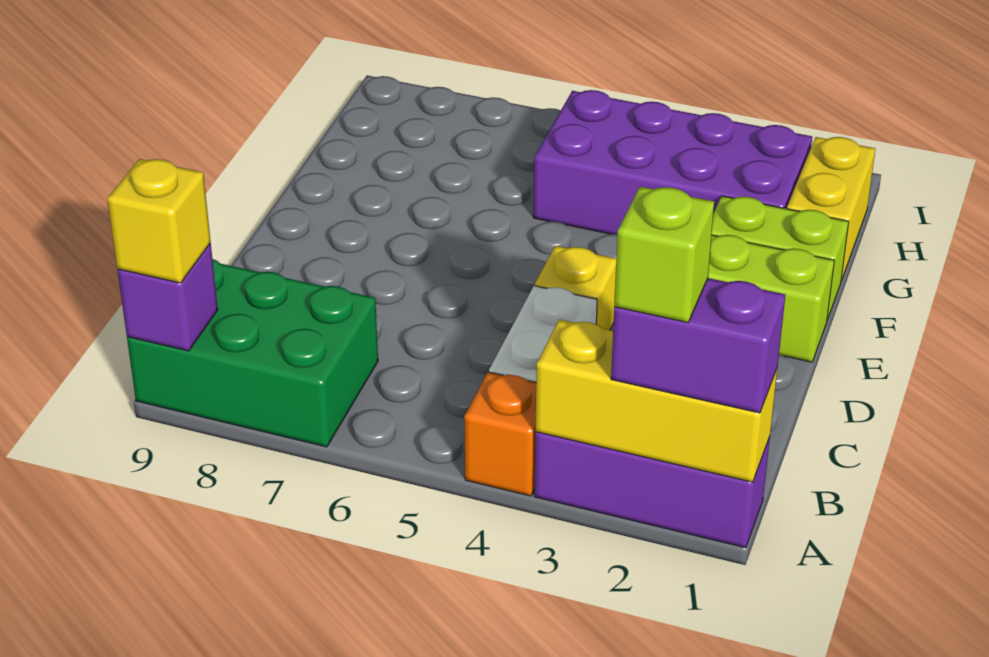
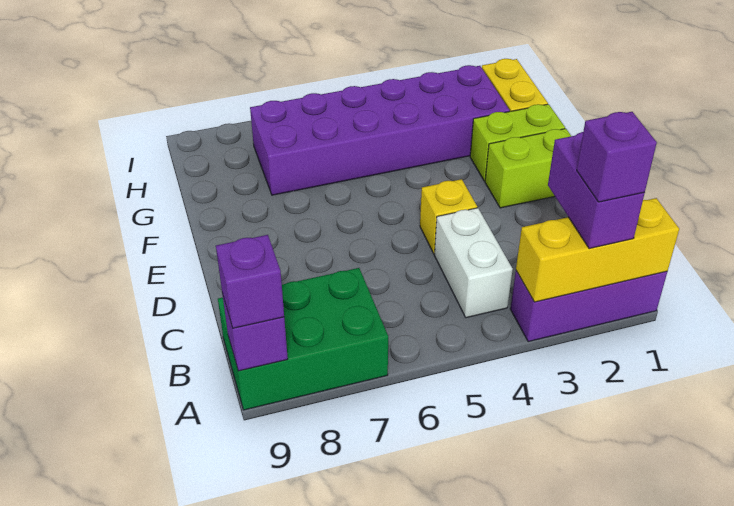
purple 1x2 brick [611,278,785,413] -> purple 1x2 brick turned to [548,132,645,249]
lime 1x1 brick [614,187,714,322] -> purple 1x1 brick [577,112,657,202]
orange 1x1 brick [464,372,536,496] -> none
yellow 1x1 brick [107,159,211,283] -> purple 1x1 brick [216,235,284,328]
purple 2x4 brick [533,90,812,234] -> purple 2x6 brick [250,65,510,195]

